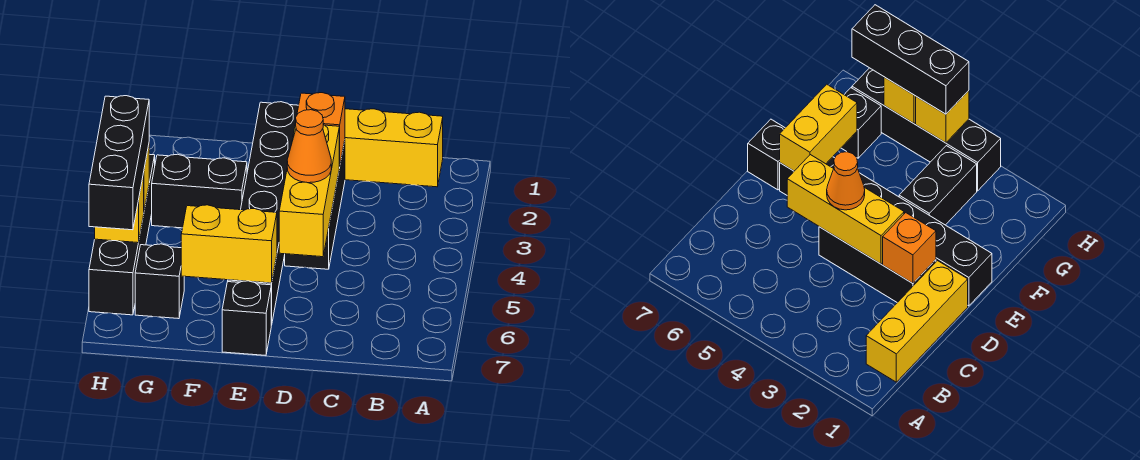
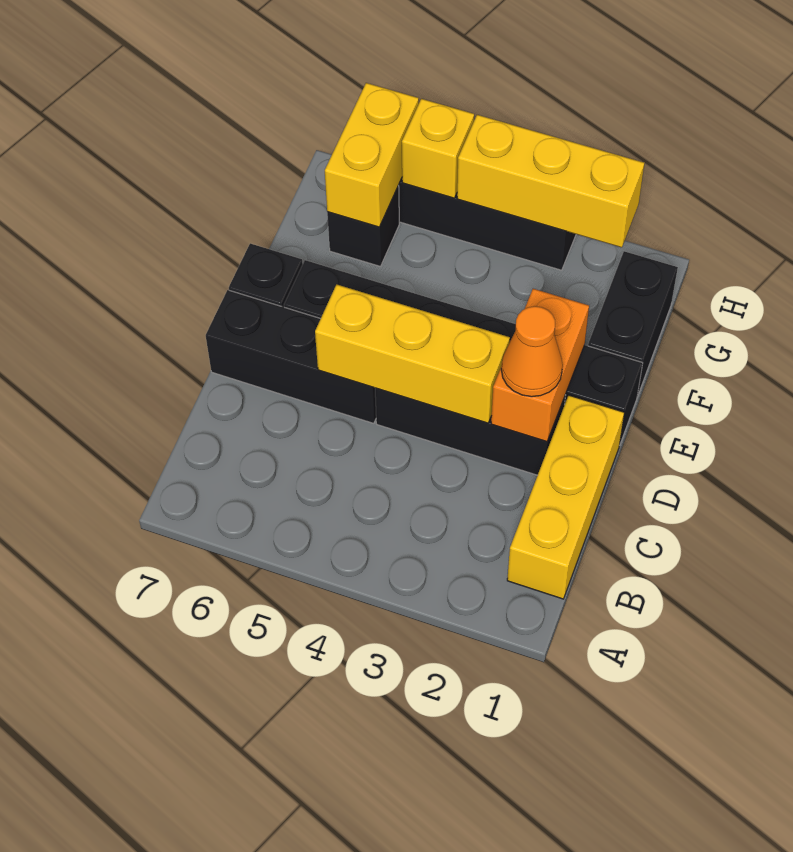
orange 1x1 brick [297,93,345,167] -> orange 1x2 brick [491,289,589,442]
orange 1x1 cone [287,110,331,183] -> orange 1x1 cone moved to [501,306,563,397]
yellow 1x2 brick [181,205,277,283] -> yellow 1x2 brick moved to [325,83,419,227]
black 1x2 brick [152,154,247,228] -> black 1x2 brick moved to [588,251,678,397]
yellow 1x1 brick [916,91,969,143] -> yellow 1x3 brick [457,115,644,248]
black 1x3 brick [89,96,149,230] -> black 1x3 brick moved to [206,290,376,423]

